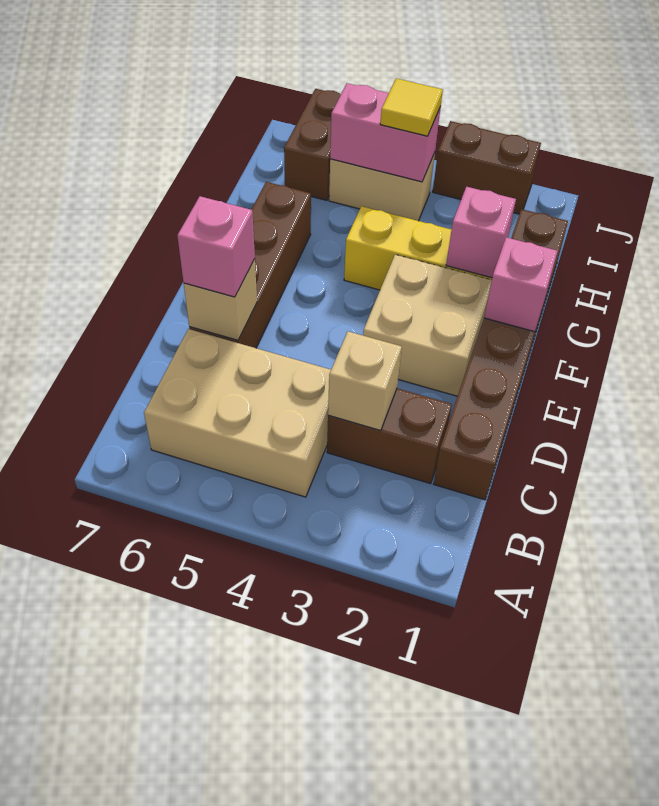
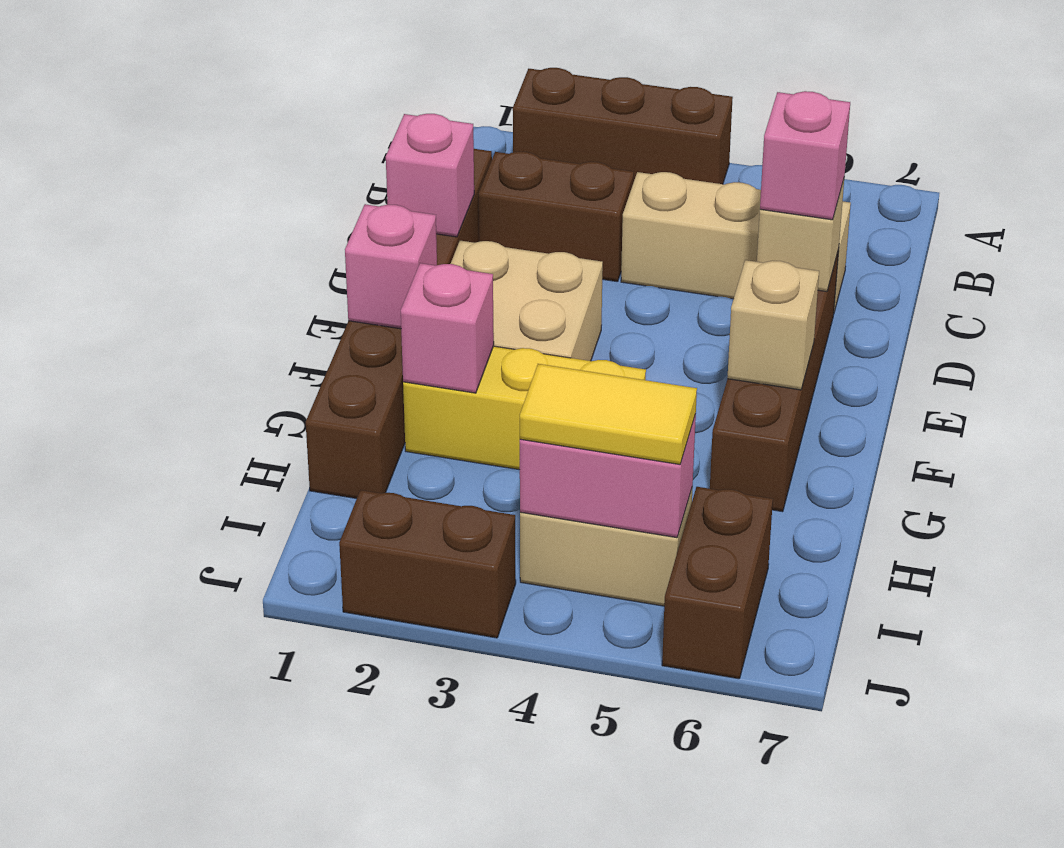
none -> brown 1x3 brick [513,68,733,184]
tan 2x3 brick [144,329,331,497] -> tan 1x3 brick [621,172,851,312]
tan 1x1 brick [328,331,402,431] -> tan 1x1 brick moved to [727,260,819,390]
none -> pink 1x1 brick [386,114,474,237]
yellow 1x1 tile [380,78,443,136] -> yellow 1x2 tile [520,364,697,464]

